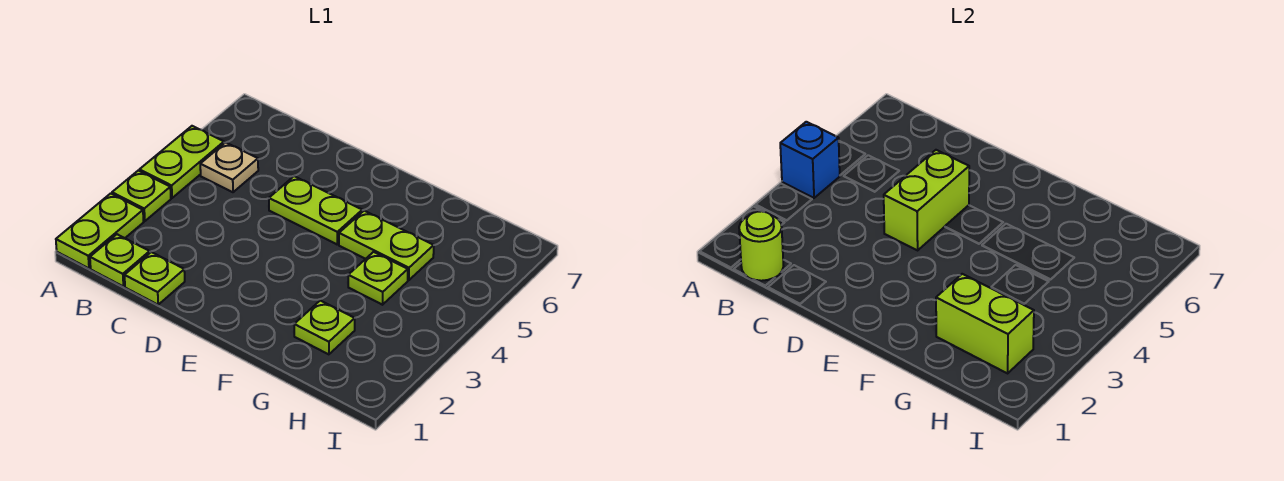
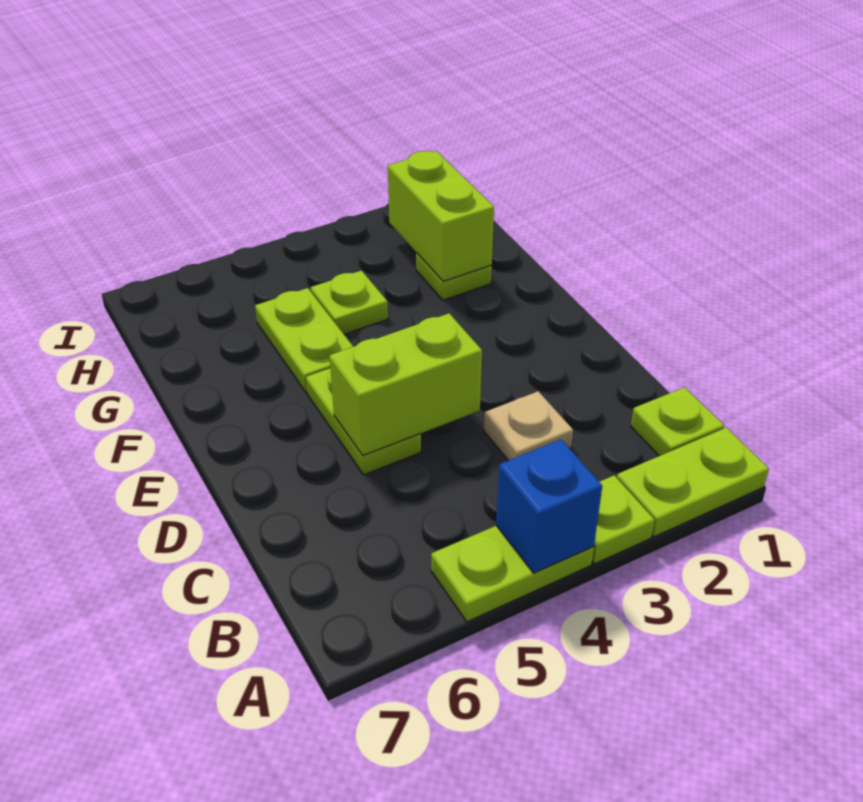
lime 1x1 round brick [739,211,784,281] -> none
tan 1x1 plate [200,142,258,192] -> tan 1x1 plate moved to [484,391,573,461]
lime 1x1 plate [125,252,185,305] -> none

